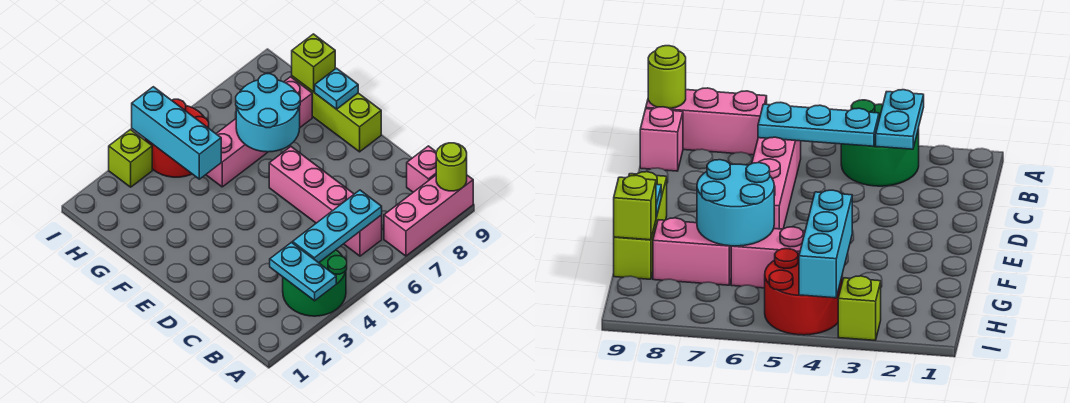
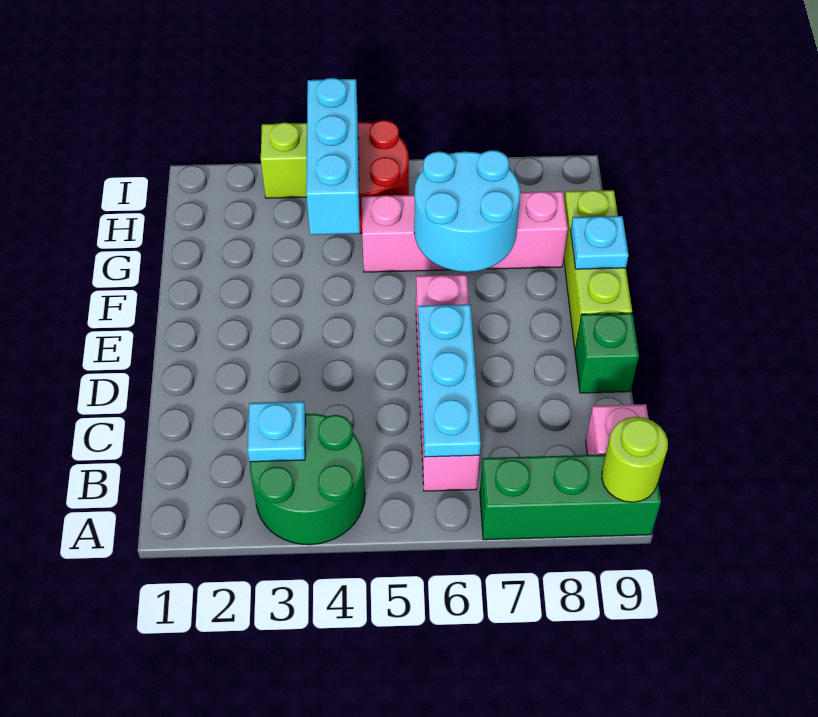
cyan 1x2 plate [270,242,336,301] -> cyan 1x1 plate [247,401,306,462]
pink 1x3 brick [384,175,473,256] -> green 1x3 brick [480,455,661,540]
cyan 1x3 plate [293,190,382,263] -> cyan 1x3 plate turned to [418,304,481,457]
none -> green 1x1 brick [575,313,639,393]
lime 1x1 brick [292,34,335,92] -> none

